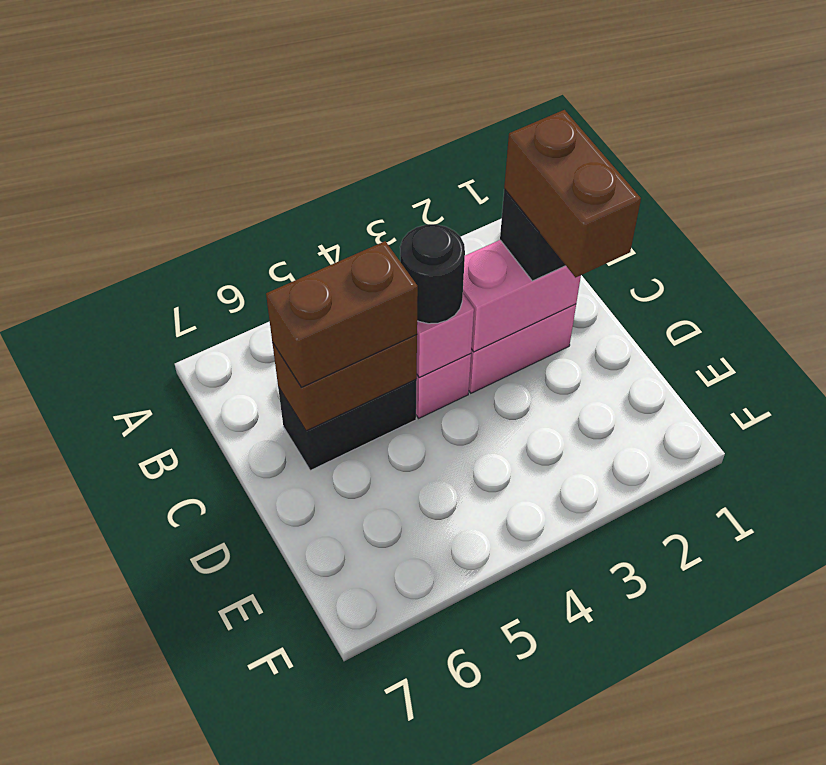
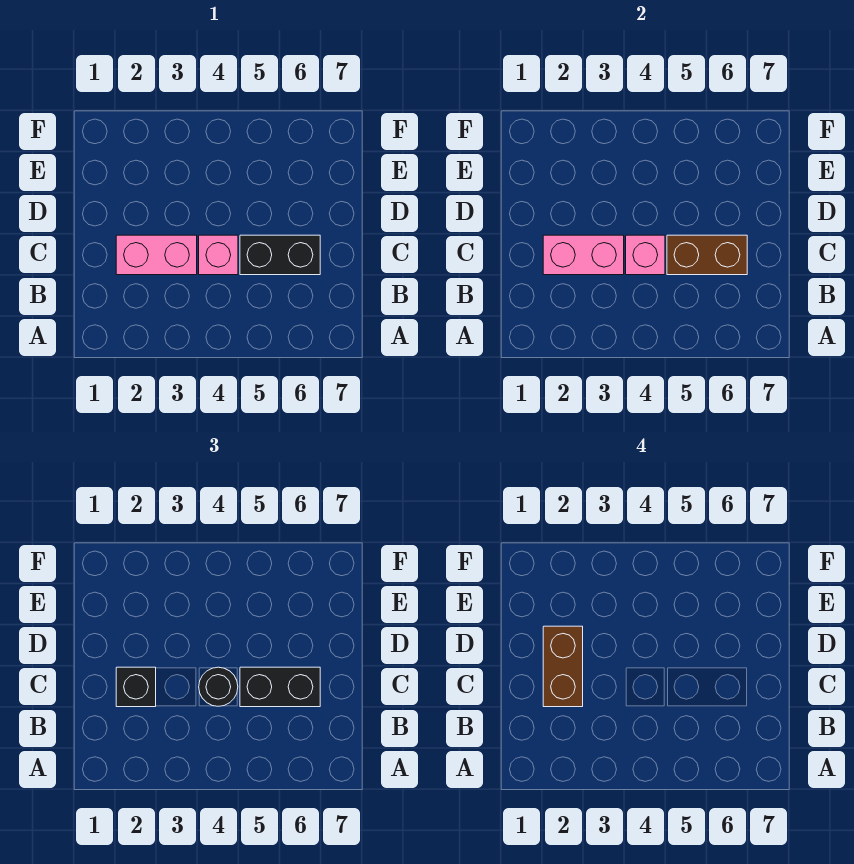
brown 1x2 brick [266,241,418,387] -> black 1x2 brick [240,667,320,707]

